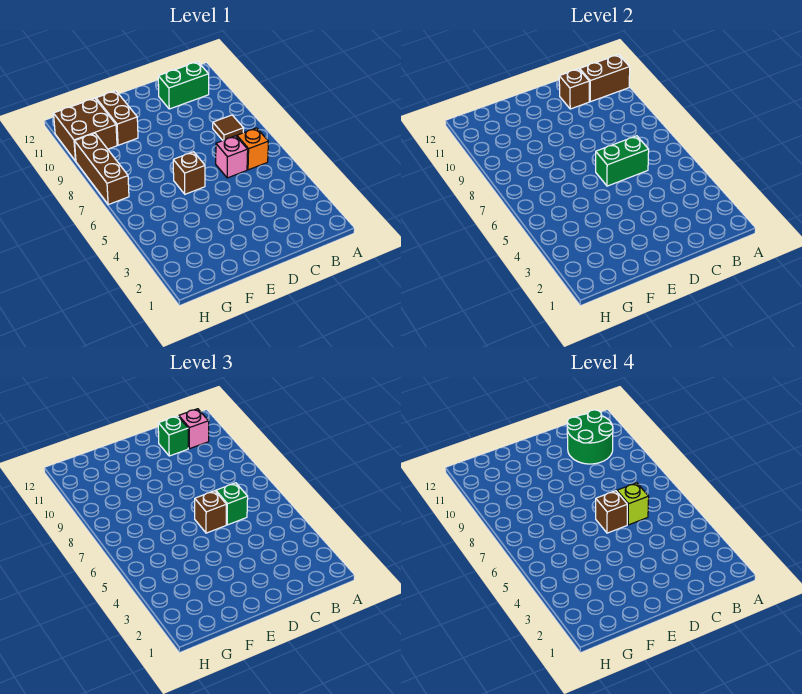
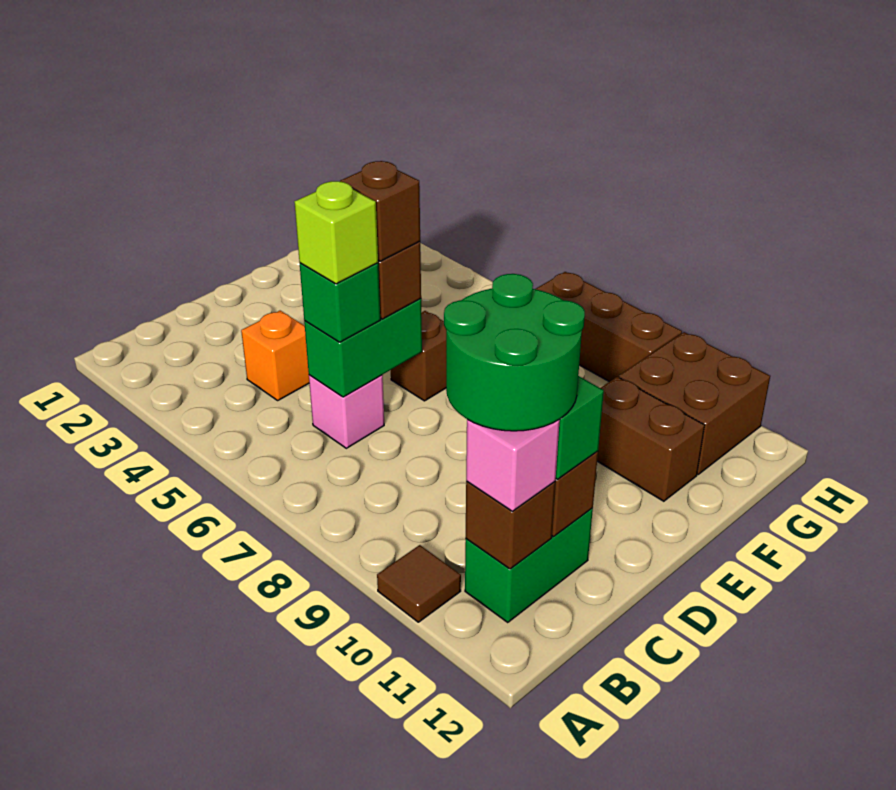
brown 1x2 brick [580,55,630,102] -> brown 1x1 brick [466,482,555,569]
orange 1x1 brick [237,128,268,170] -> orange 1x1 brick moved to [241,311,309,400]
brown 1x1 tile [213,115,244,140] -> brown 1x1 tile moved to [377,545,461,622]

